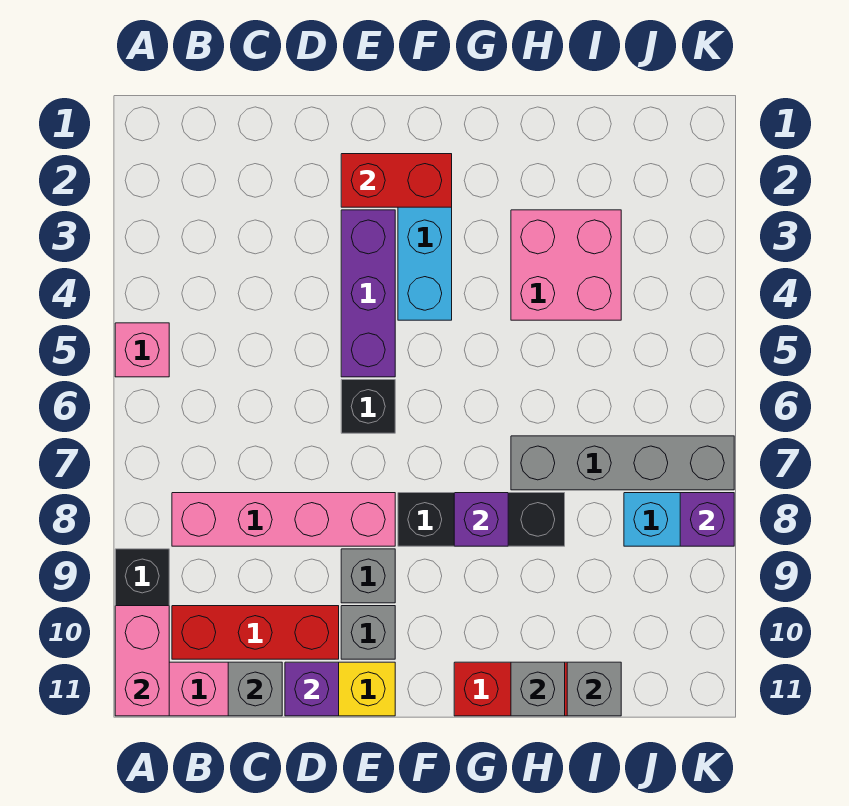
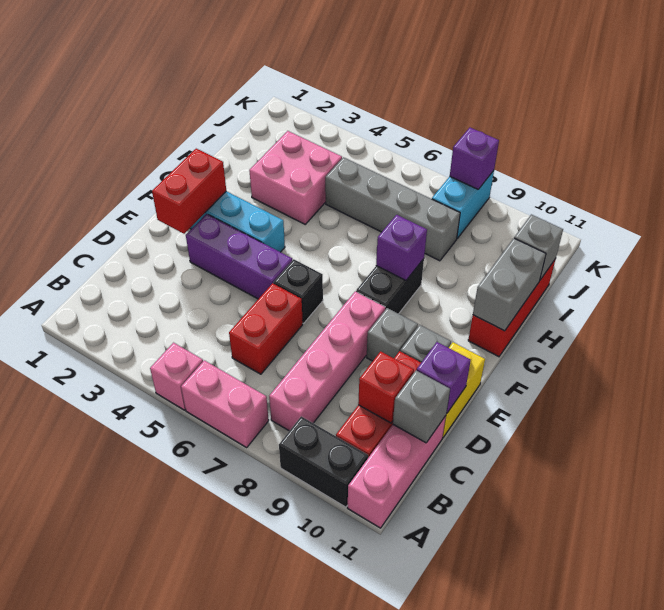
pink 1x2 brick [115,606,169,716] -> pink 1x2 brick moved to [181,360,269,447]
none -> red 1x2 brick [229,283,303,374]
none -> red 1x1 brick [358,351,414,423]
black 1x3 brick [398,493,565,546] -> black 1x2 brick [356,259,424,314]
grey 1x4 brick [511,436,734,490] -> grey 1x4 brick turned to [325,157,460,261]
grey 1x1 brick [511,662,565,716] -> grey 1x2 brick [473,238,546,331]

